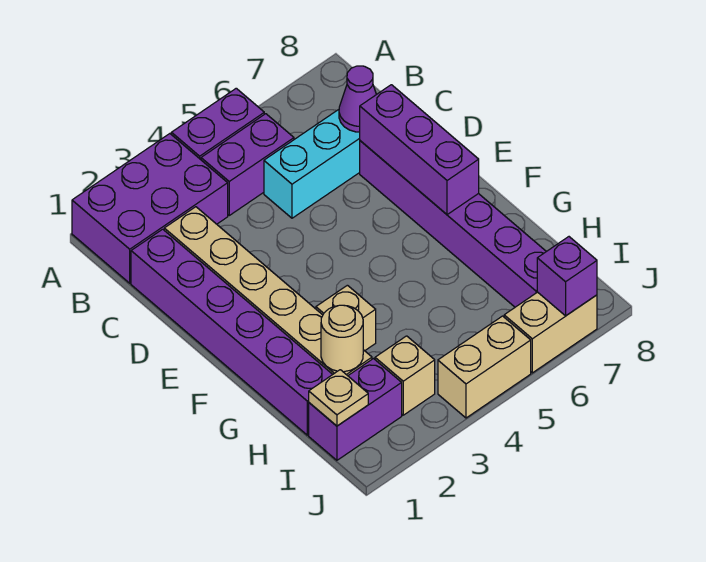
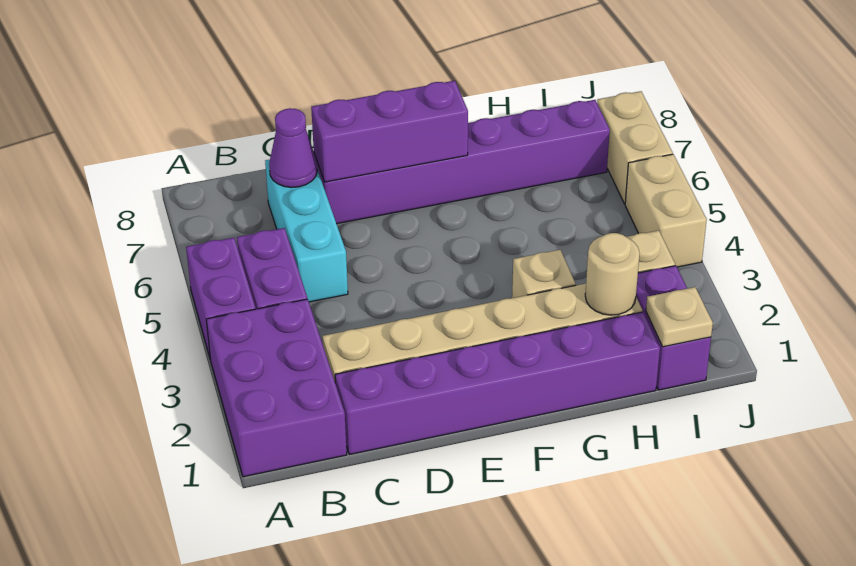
purple 1x1 brick [537,237,597,316] -> none

